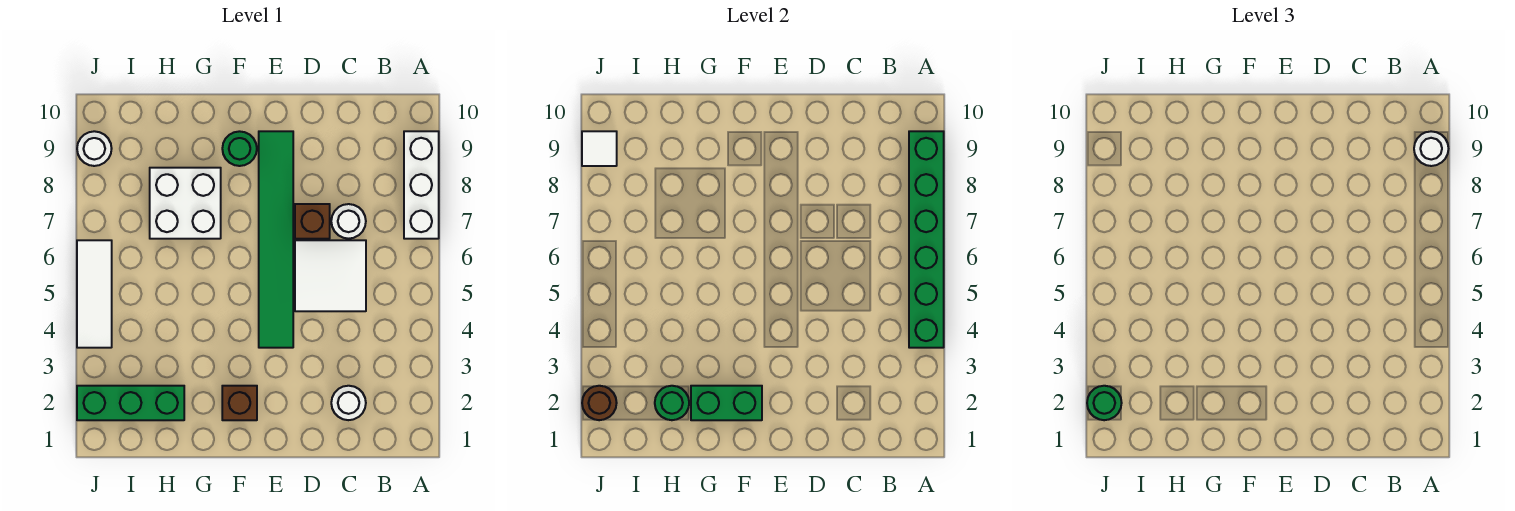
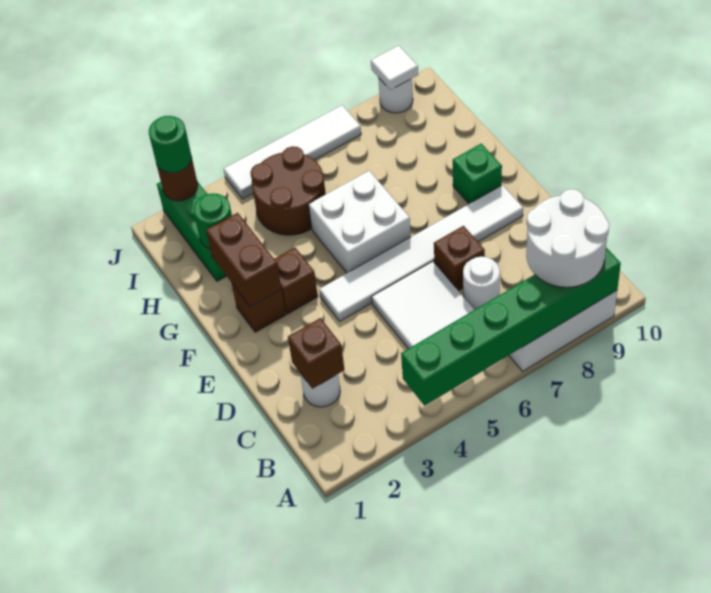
white 1x1 round brick [1414,131,1448,166] -> white 2x2 round brick [526,189,609,287]
none -> brown 1x1 brick [288,318,344,389]
green 1x6 tile [259,131,293,348] -> white 1x6 tile [319,185,523,321]
green 1x2 brick [691,386,762,420] -> brown 1x2 brick [206,213,281,307]
none -> brown 1x1 brick [274,247,318,314]
green 1x1 round brick [222,131,257,166] -> green 1x1 brick [453,144,502,204]
white 2x2 brick [150,168,221,239] -> white 2x2 brick moved to [309,171,411,273]
none -> brown 2x2 round brick [250,146,326,235]
white 1x3 tile [77,240,112,348] -> white 1x4 tile [224,105,361,199]

